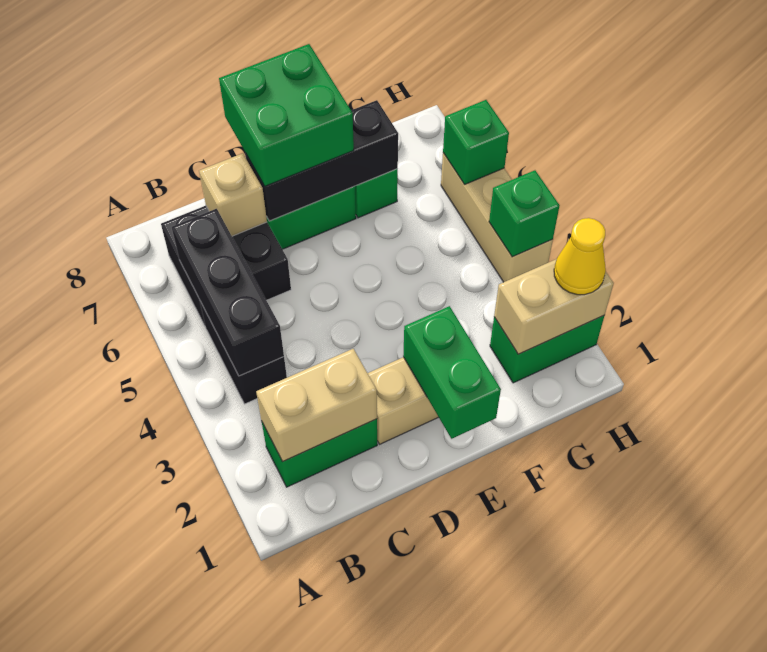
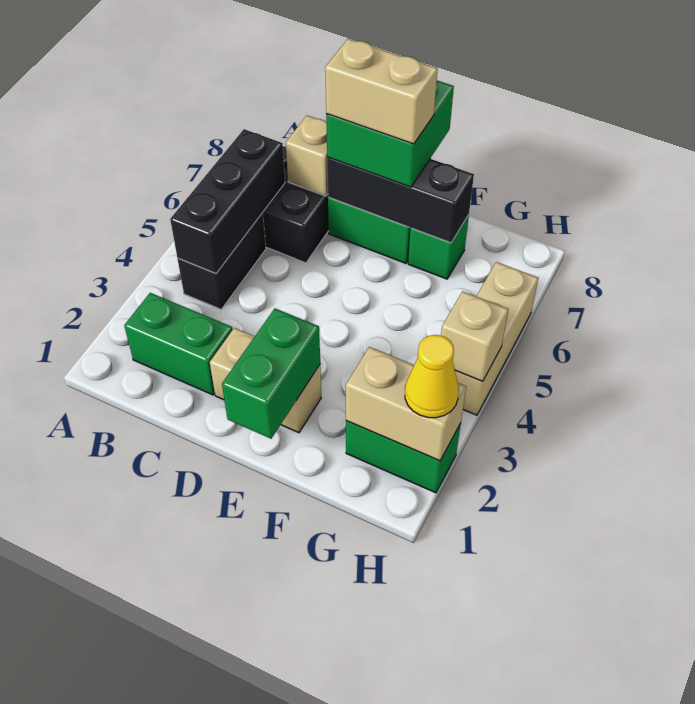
tan 1x2 brick [256,349,377,462] -> tan 1x2 brick moved to [325,39,438,144]
green 1x1 brick [489,170,560,257] -> tan 1x1 brick [441,291,508,381]
green 1x1 brick [443,100,509,184] -> none

